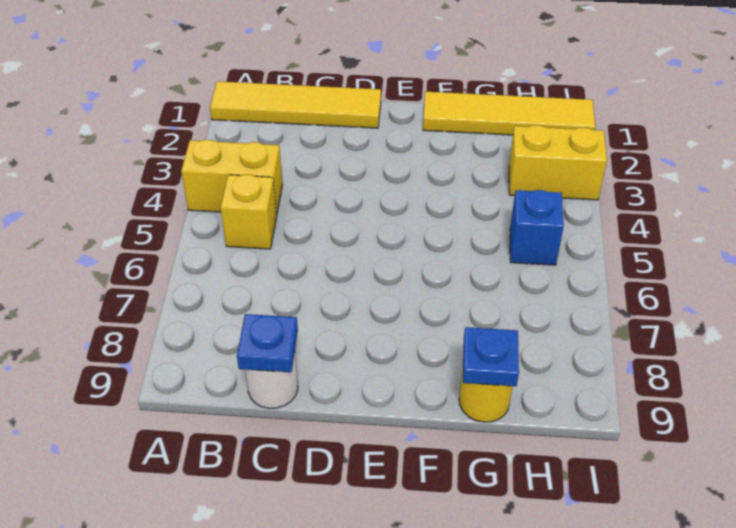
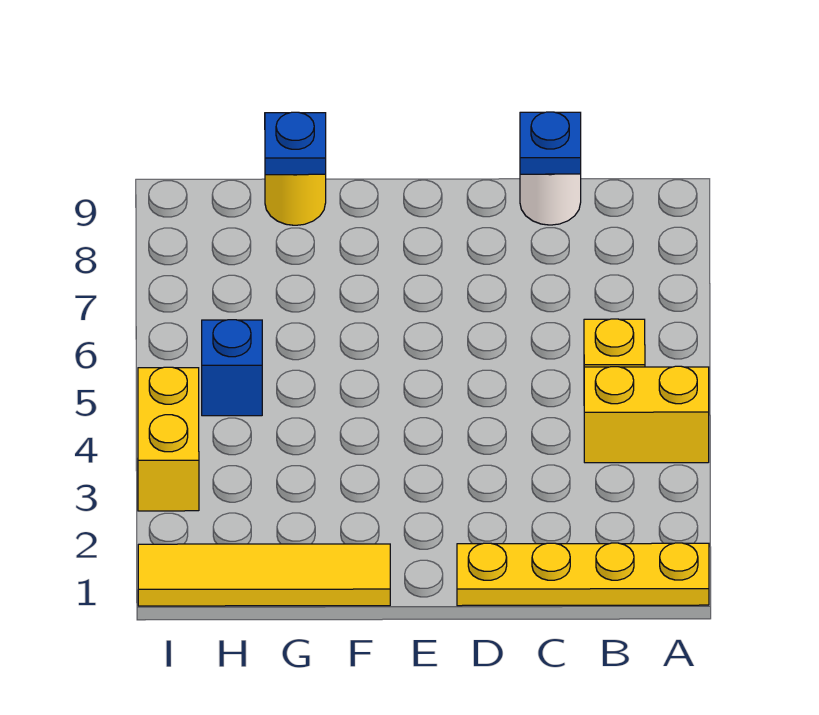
yellow 1x4 tile [210,81,381,128] -> yellow 1x4 plate [457,543,709,606]
yellow 1x2 brick [509,125,607,200] -> yellow 1x2 brick turned to [138,367,199,511]

